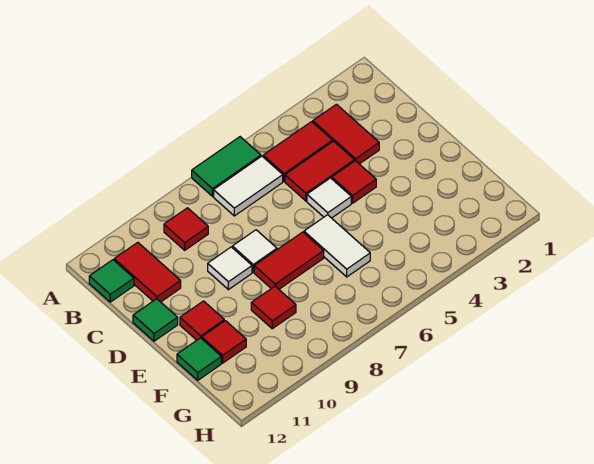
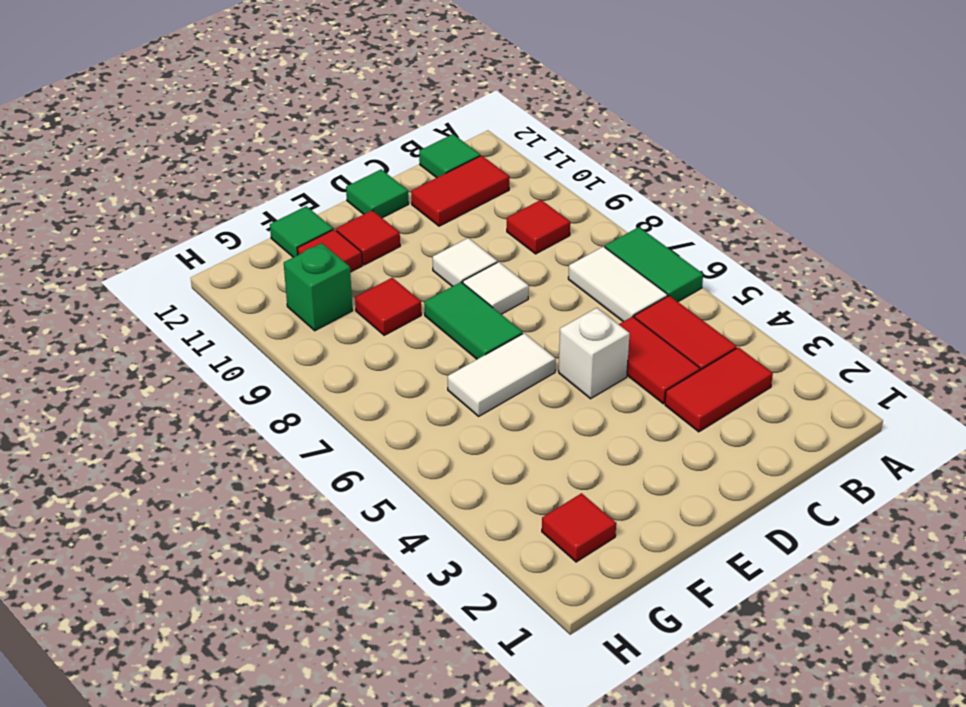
red 1x1 tile [332,161,376,203] -> red 1x1 tile moved to [542,493,616,562]
white 1x1 tile [307,178,351,218] -> white 1x1 brick [559,308,630,399]
red 1x2 tile [254,232,324,289] -> green 1x2 tile [424,282,523,359]
none -> green 1x1 brick [284,243,353,331]

